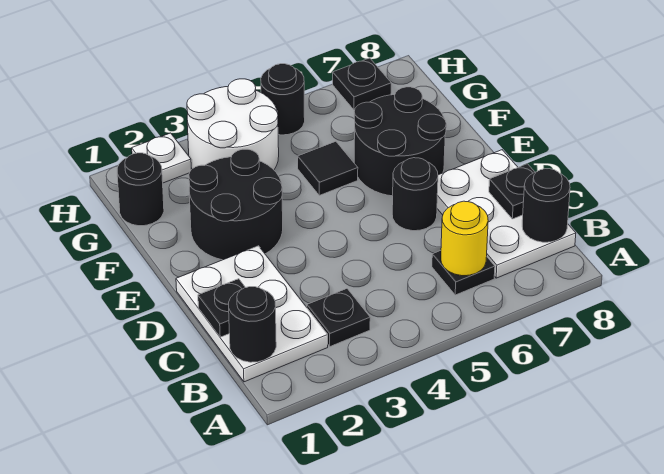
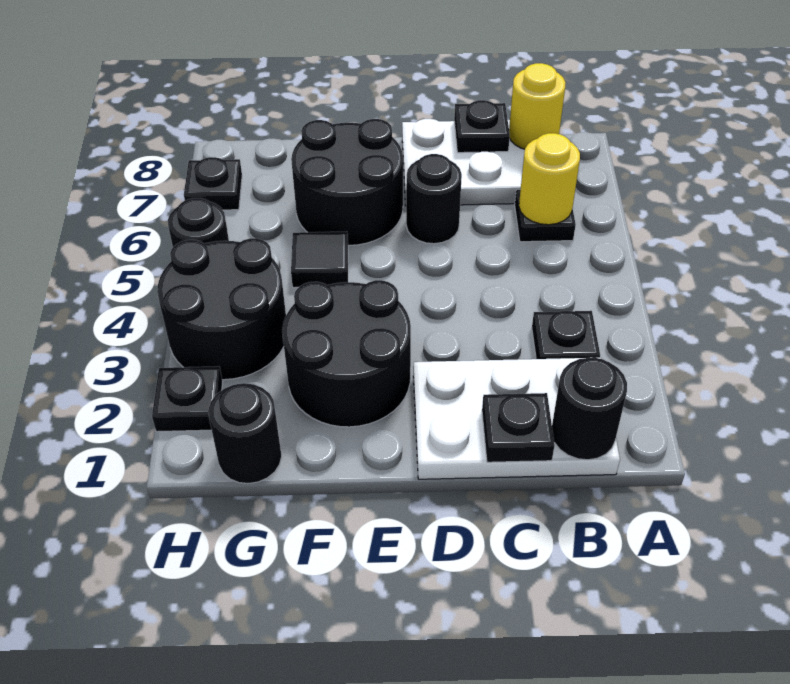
black 1x1 round brick [522,169,570,242] -> yellow 1x1 round brick [509,63,566,149]
white 2x2 round brick [187,79,279,170] -> black 2x2 round brick [157,238,286,380]
white 1x1 plate [132,133,191,183] -> black 1x1 plate [152,366,223,432]

